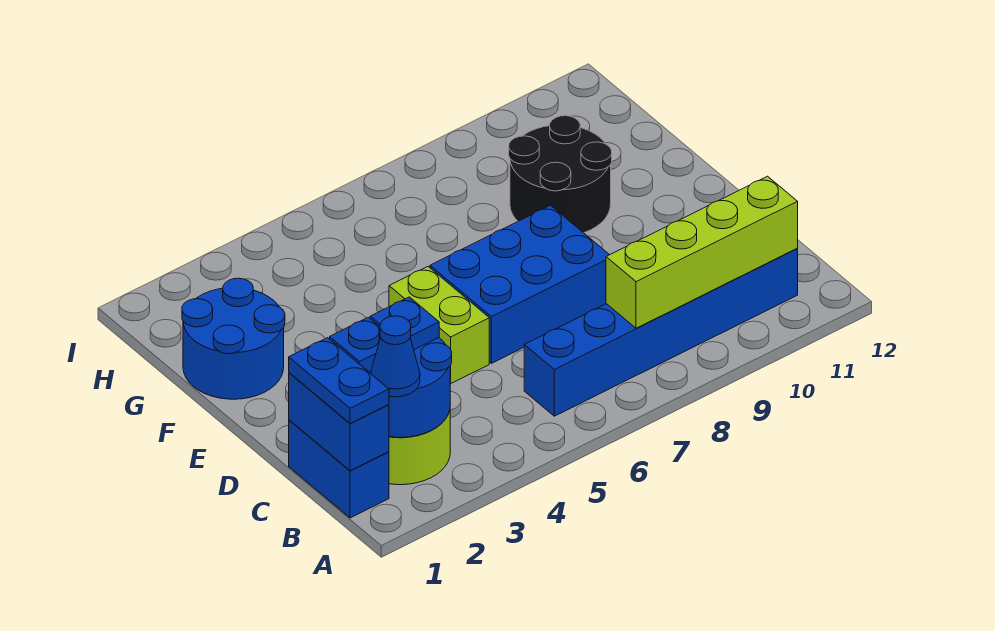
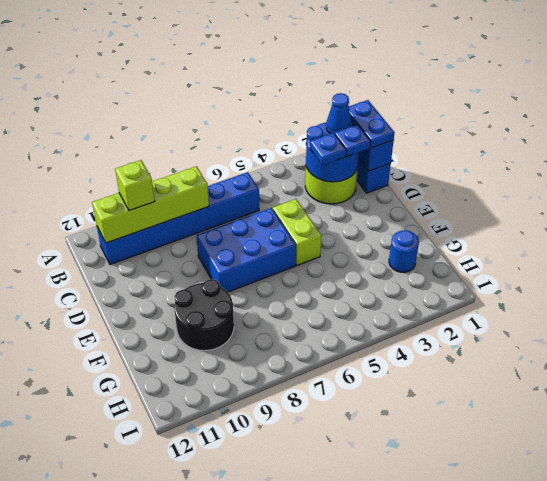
none -> lime 1x1 brick [115,160,155,211]
blue 2x2 round brick [182,278,285,399] -> blue 1x1 round brick [389,230,419,272]

